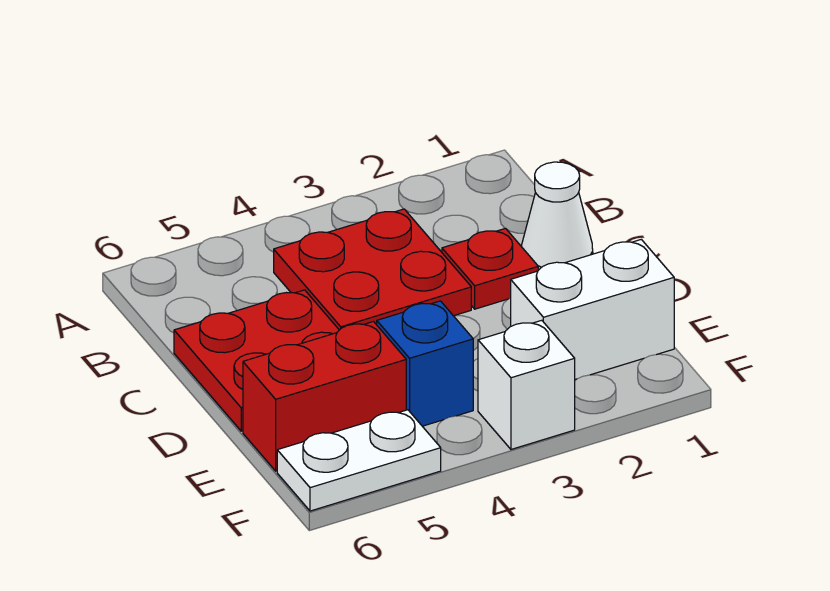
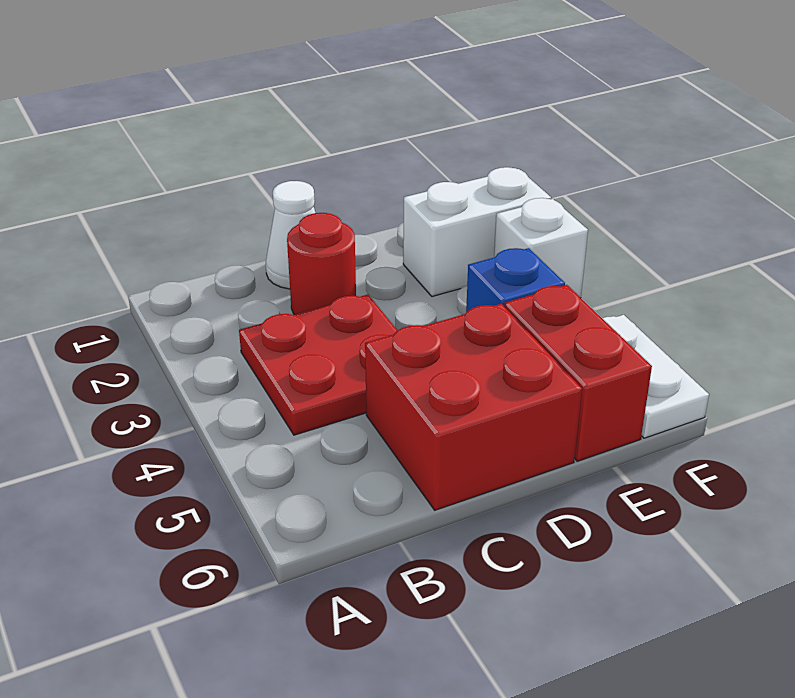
red 1x1 plate [442,228,538,309] -> red 1x1 round brick [287,213,356,314]
red 2x2 plate [174,290,339,431] -> red 2x2 brick [365,304,582,510]
white 1x2 brick [511,239,674,379] -> white 1x2 brick turned to [403,167,551,297]

